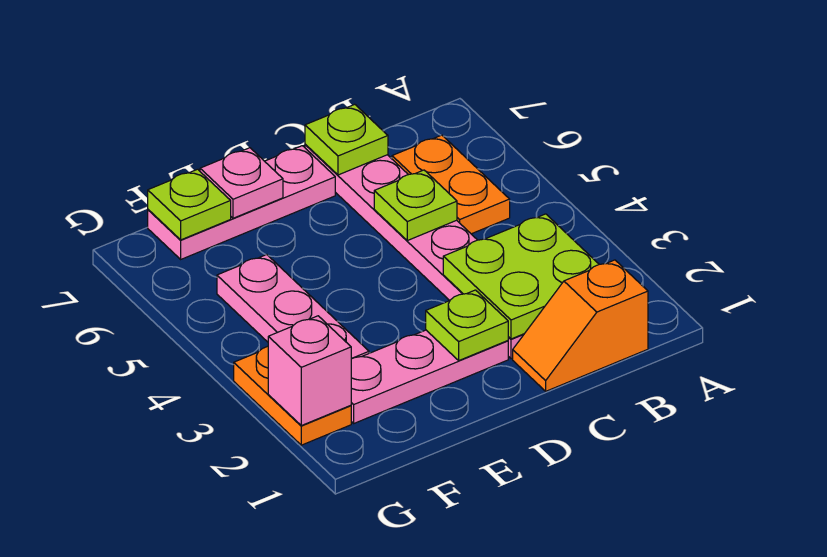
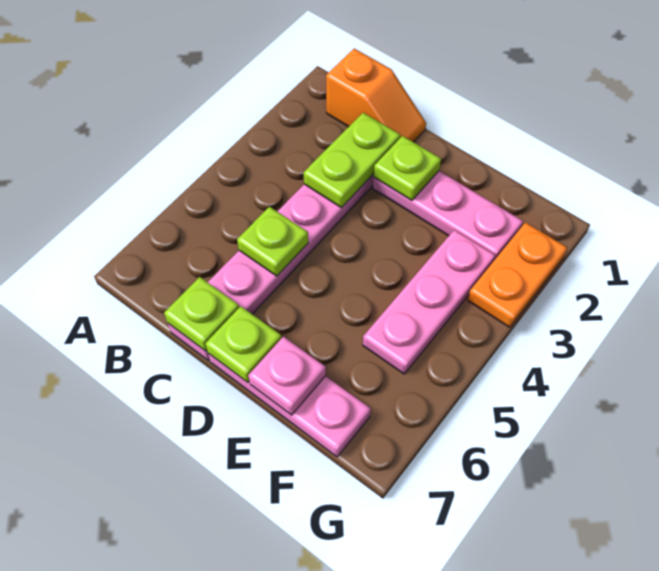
lime 2x2 plate [443,214,599,339] -> lime 1x2 plate [304,113,400,208]
orange 1x2 plate [392,135,510,234] -> none
lime 1x1 plate [148,169,231,240] -> lime 1x1 plate moved to [205,306,281,382]
pink 1x1 brick [268,316,351,426] -> none

